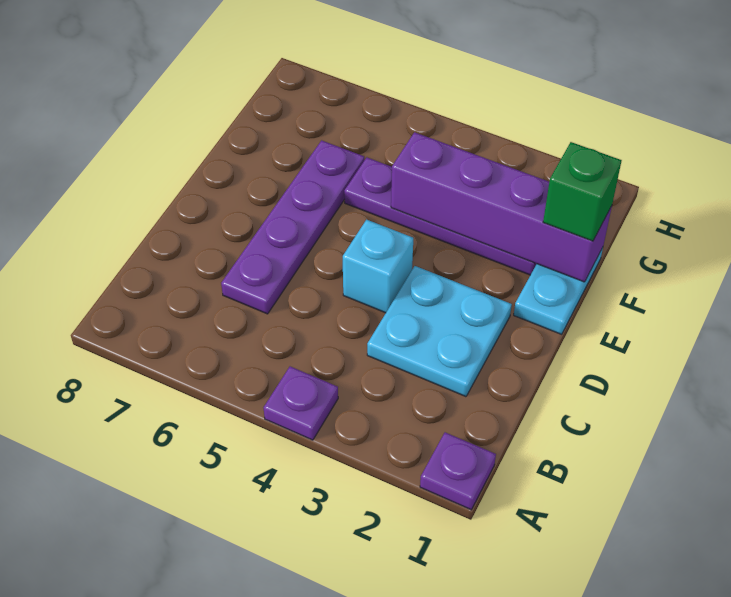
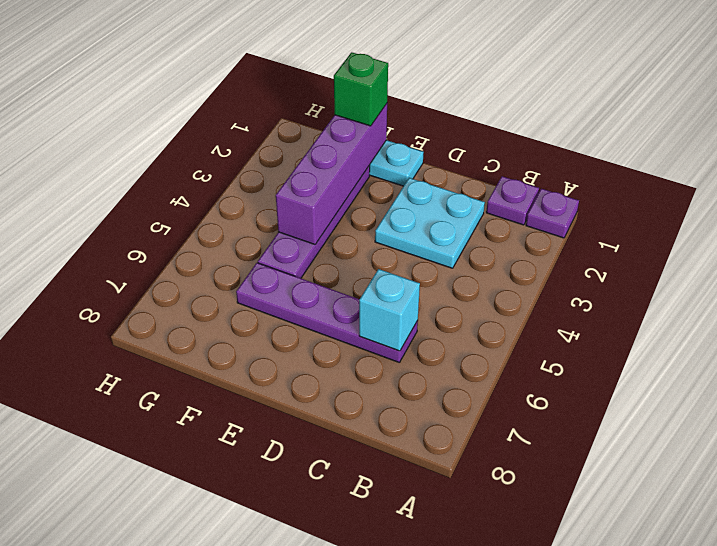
purple 1x1 plate [264,367,338,440] -> purple 1x1 plate moved to [486,176,539,225]
cyan 1x1 brick [343,220,413,313] -> cyan 1x1 brick moved to [359,269,420,351]

